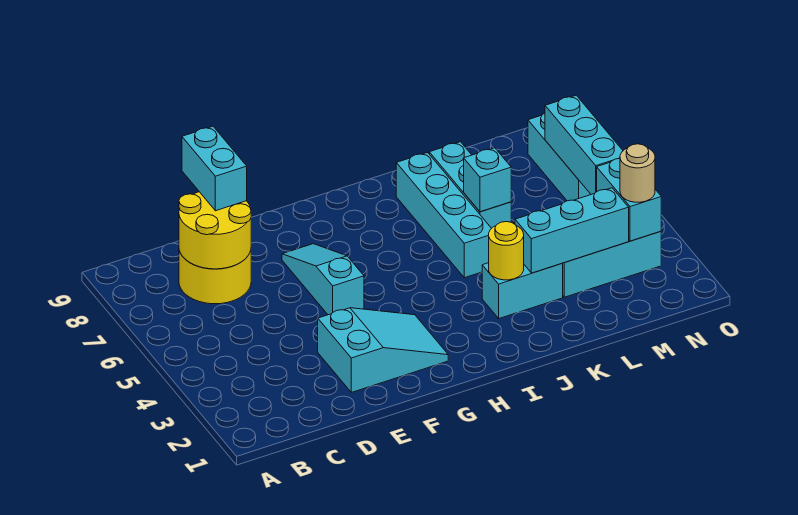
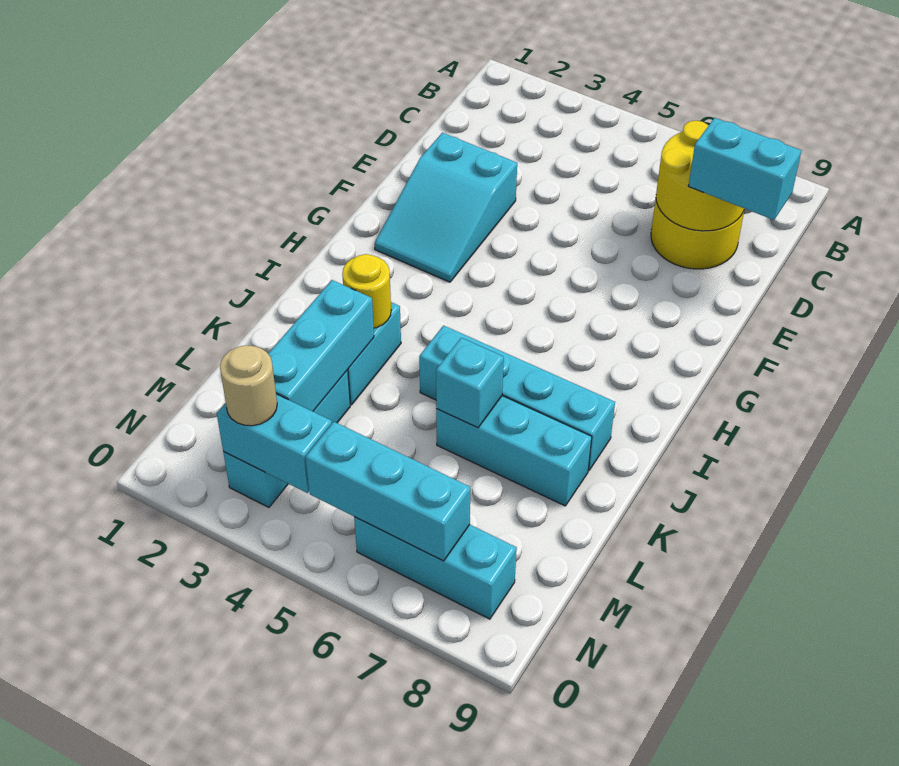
cyan 1x3 slope [282,244,364,315] -> none

